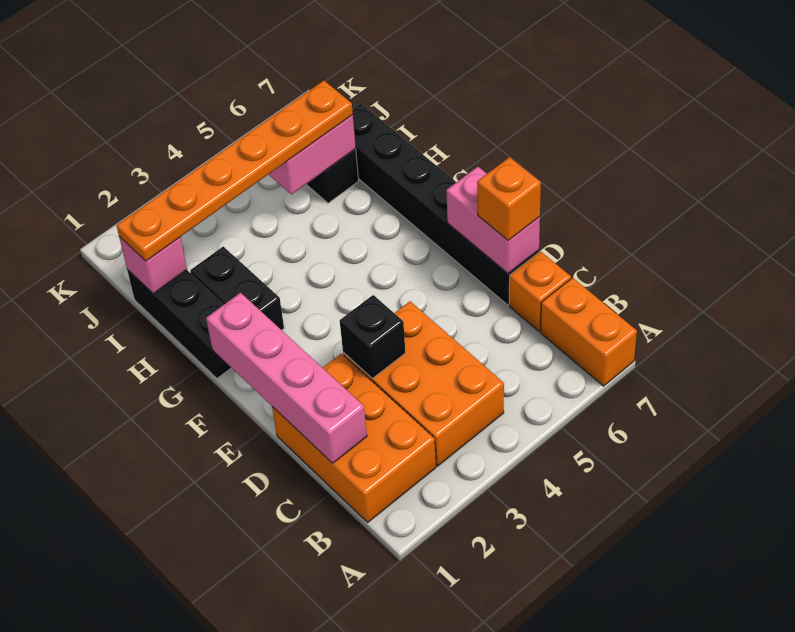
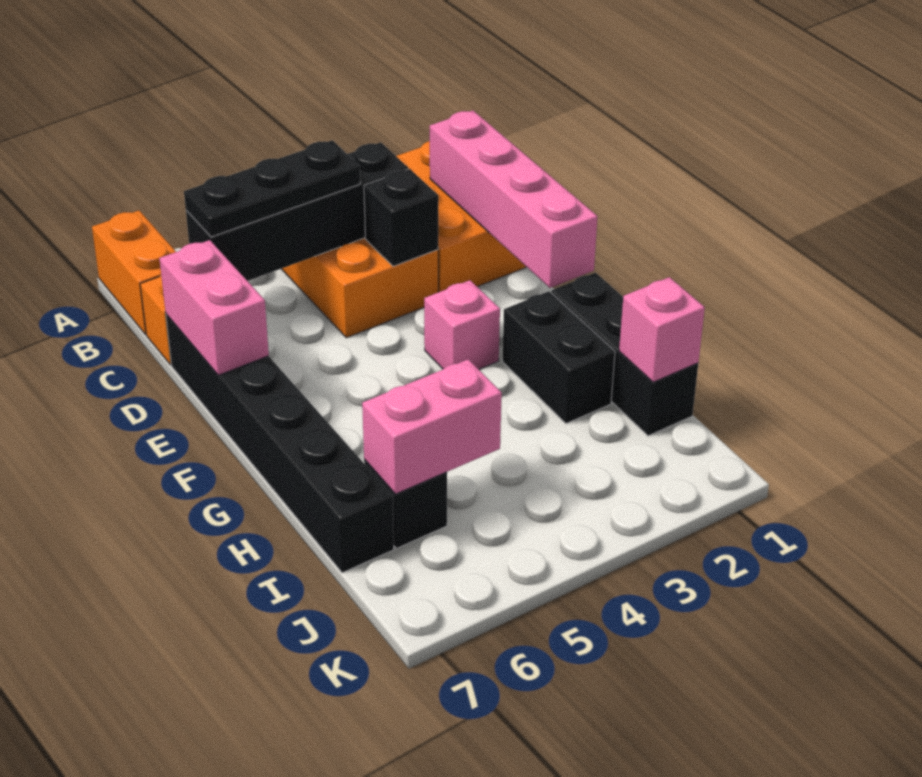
none -> black 1x4 brick [186,142,408,281]
none -> black 1x3 plate [184,140,360,237]
orange 1x1 brick [477,157,541,240] -> none
none -> pink 1x1 brick [424,280,500,369]
orange 1x6 plate [116,81,353,261] -> none

